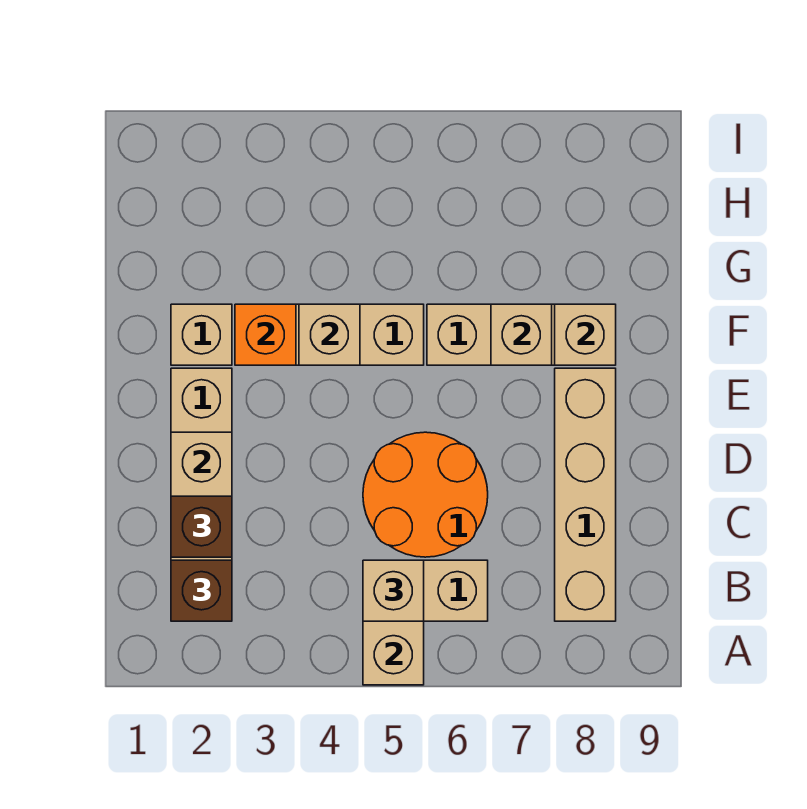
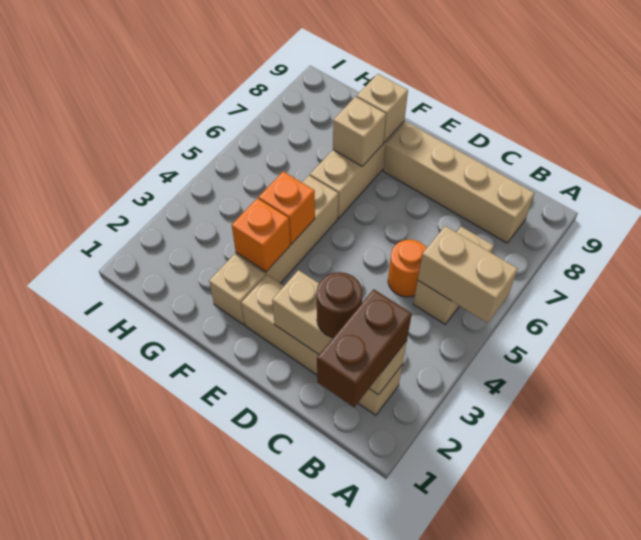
brown 1x1 brick [171,560,232,621] -> brown 1x2 brick [317,289,412,407]
tan 1x1 brick [363,560,424,621] -> none
brown 1x1 brick [171,496,232,557] -> brown 1x1 round brick [317,272,363,338]
orange 2x2 round brick [363,432,488,557] -> orange 1x1 round brick [388,240,427,297]
tan 1x1 brick [299,304,360,365] -> orange 1x1 brick [259,171,315,244]

